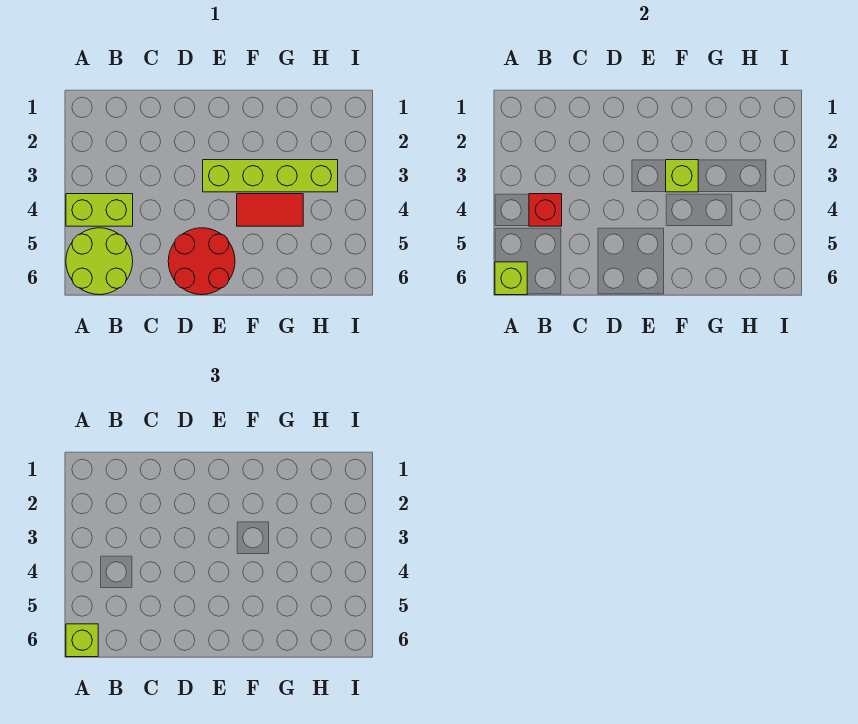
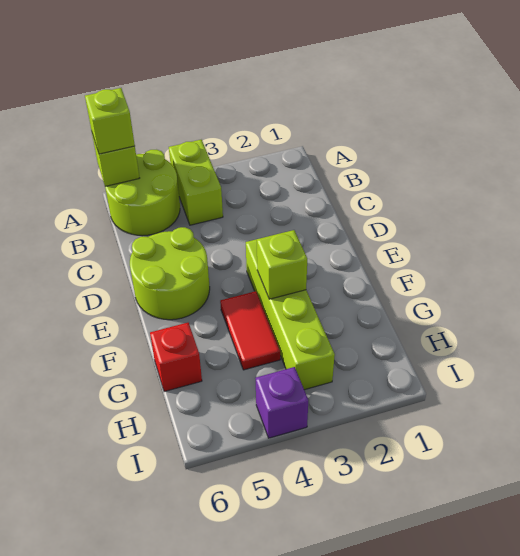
red 1x1 brick [529,194,562,226] -> red 1x1 brick moved to [150,323,202,392]
red 2x2 round brick [168,228,235,295] -> lime 2x2 round brick [130,227,210,320]
none -> purple 1x1 brick [256,367,308,438]

